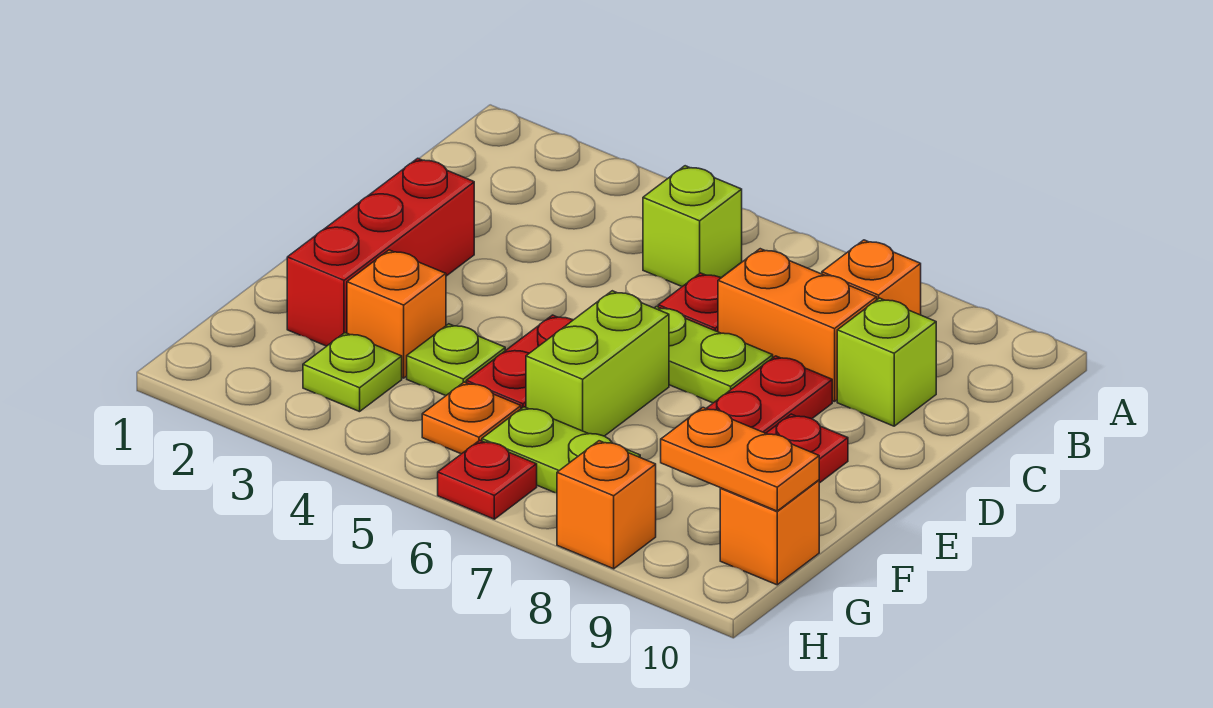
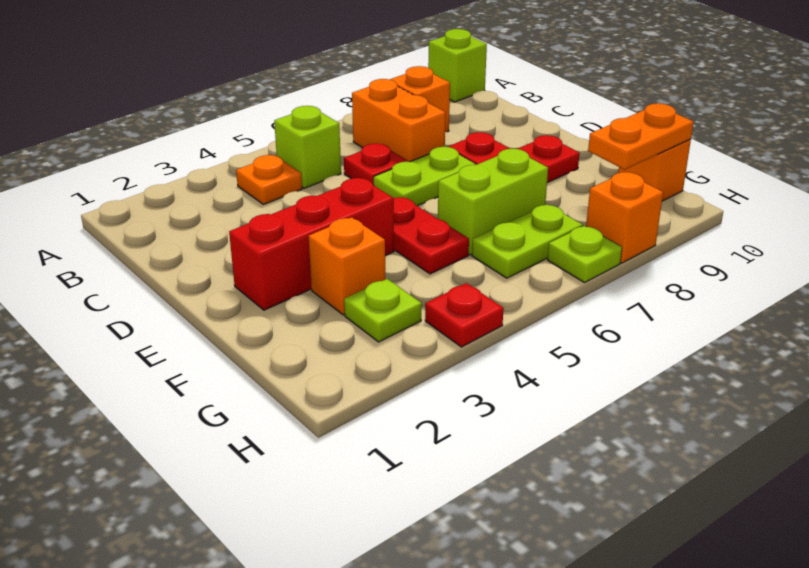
orange 1x2 brick [718,249,877,402] -> orange 1x2 brick turned to [352,79,446,162]
lime 1x1 brick [837,298,936,426] -> lime 1x1 brick moved to [428,29,487,102]
red 1x3 brick [287,158,474,346] -> red 1x3 brick turned to [229,178,394,310]
lime 1x2 brick [526,291,669,436] -> lime 1x2 brick turned to [438,149,548,255]
lime 1x1 plate [407,324,505,396] -> lime 1x1 plate moved to [548,226,622,283]
orange 1x1 plate [422,382,521,454] -> orange 1x1 plate moved to [236,155,302,205]
red 1x1 plate [438,440,537,519] -> red 1x1 plate moved to [425,283,504,347]

